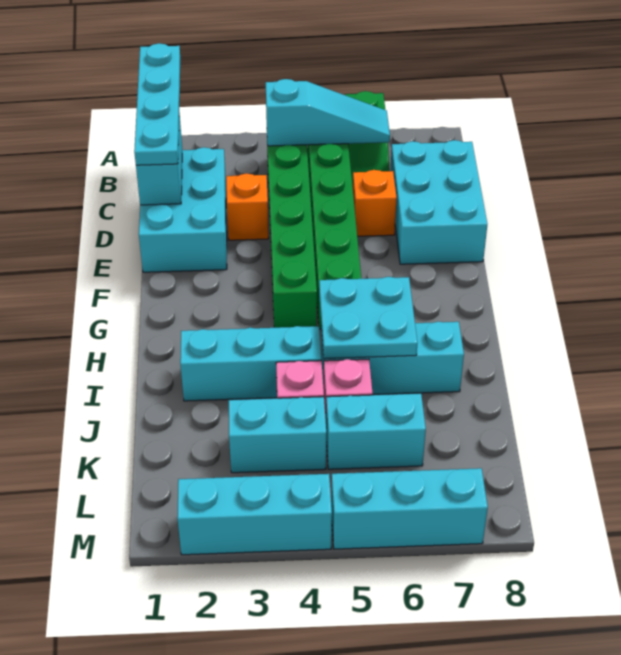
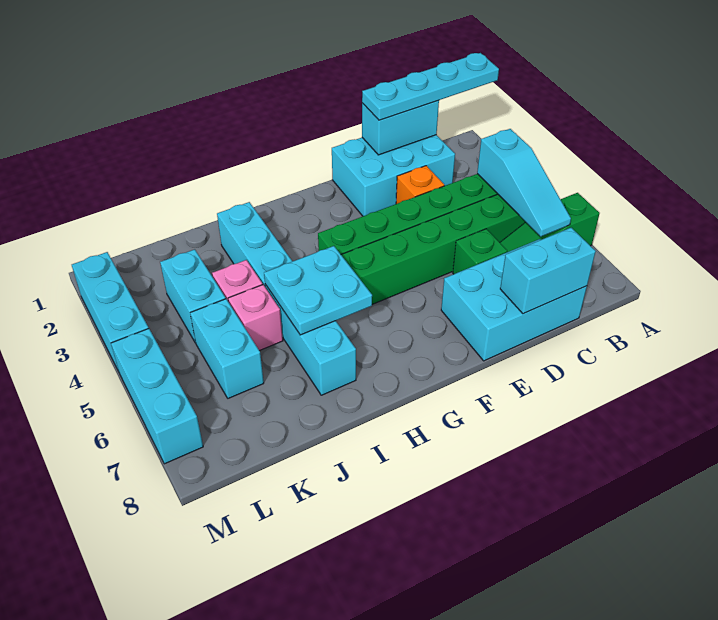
none -> cyan 1x2 brick [500,228,596,314]
orange 1x1 brick [353,170,397,236] -> green 1x1 brick [453,229,507,274]

